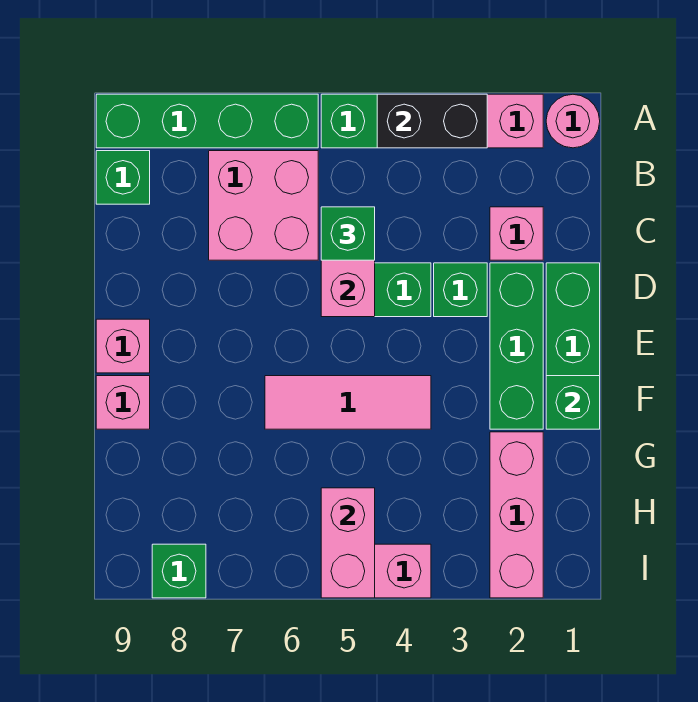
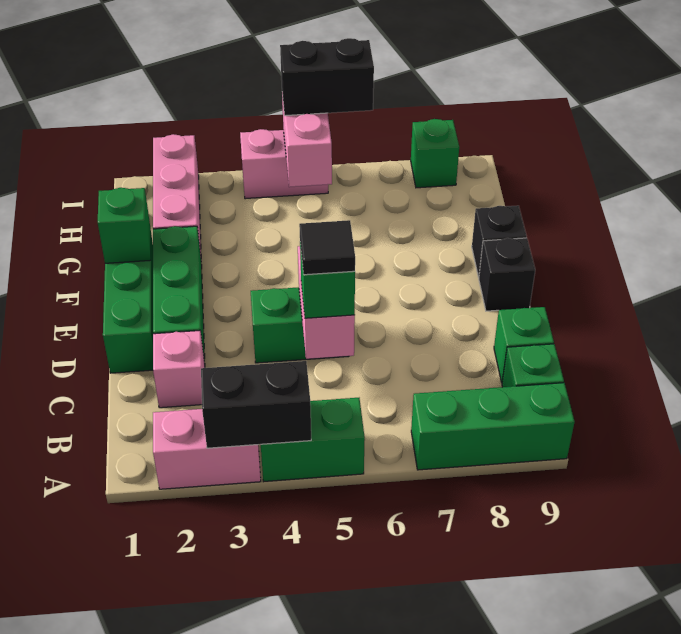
pink 1x1 round brick [546,94,600,148] -> none
green 1x4 brick [96,94,318,148] -> green 1x3 brick [411,383,575,470]
pink 2x2 brick [209,151,318,260] -> none
none -> black 1x1 tile [299,220,355,275]
green 1x1 brick [434,263,487,317] -> green 1x1 brick moved to [494,307,554,382]
pink 1x1 brick [96,319,150,373] -> black 1x1 brick [479,238,535,311]
pink 1x3 tile [265,376,431,429] -> none
pink 1x1 brick [96,376,150,429] -> black 1x1 brick [472,206,527,277]
none -> black 1x2 brick [280,38,374,116]

